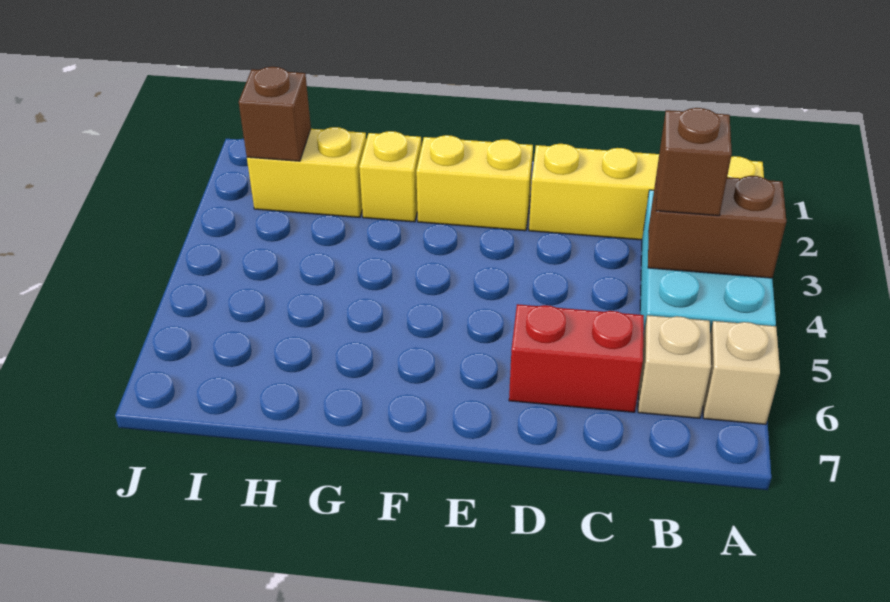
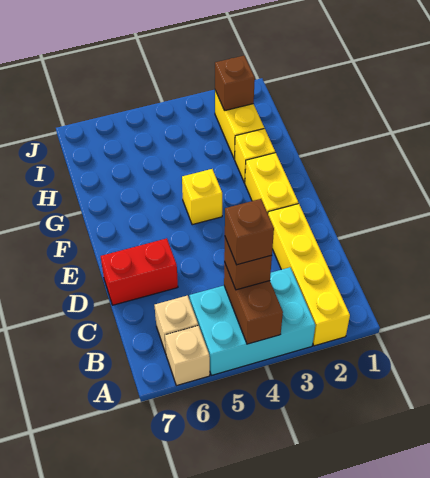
none -> brown 1x1 brick [225,199,274,265]
red 1x2 brick [509,304,644,412] -> red 1x2 brick turned to [101,238,178,305]
none -> yellow 1x1 brick [182,169,222,225]

